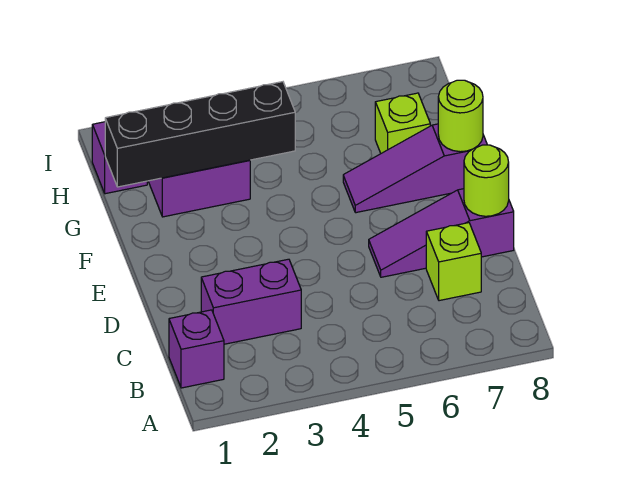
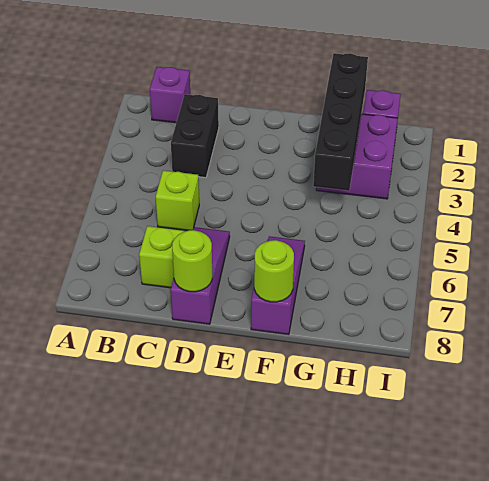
purple 1x2 brick [201,259,301,344] -> black 1x2 brick [171,94,219,178]
lime 1x1 brick [375,93,430,153] -> lime 1x1 brick moved to [156,171,199,231]

